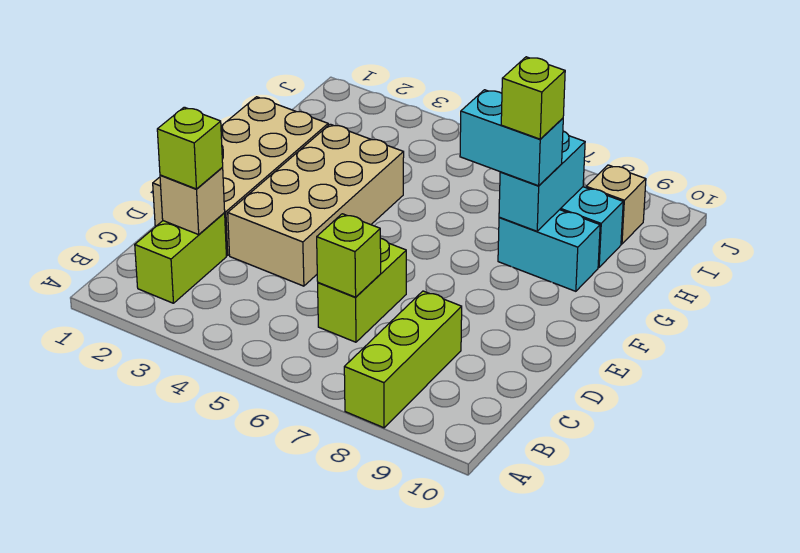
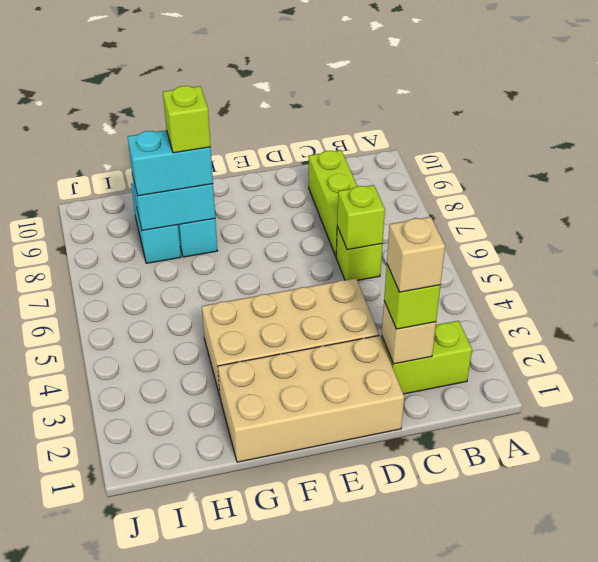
lime 1x3 brick [344,291,462,428] -> lime 1x3 brick turned to [309,150,357,256]
lime 1x2 brick [318,238,406,342] -> lime 1x1 brick [336,227,383,280]
cyan 1x2 brick [460,90,563,186] -> cyan 1x2 brick turned to [128,130,213,196]
tan 1x1 brick [586,165,646,244] -> tan 1x1 brick moved to [387,217,445,292]

